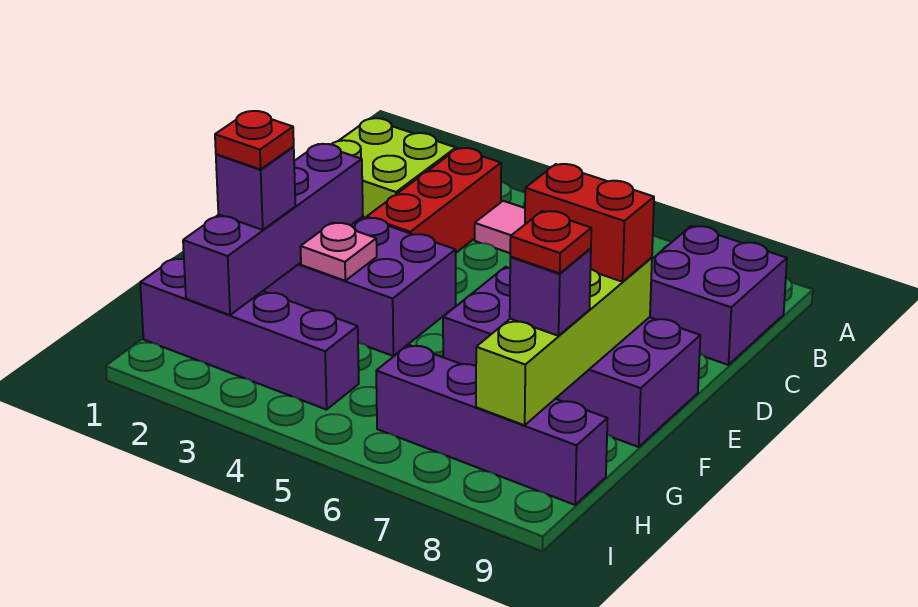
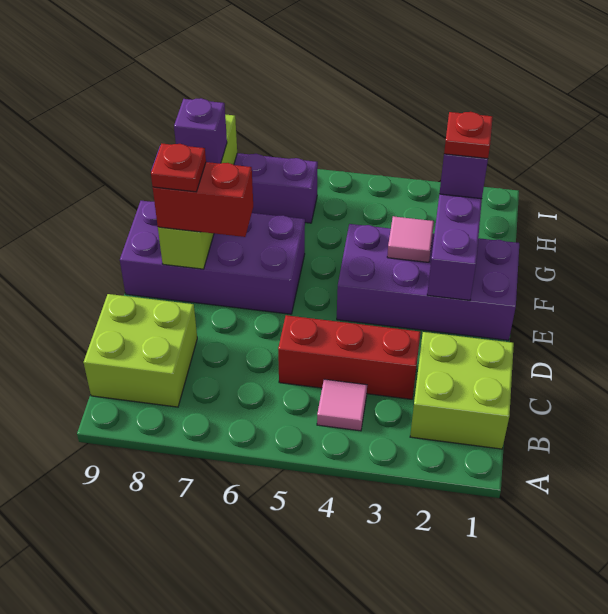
red 1x3 brick [367,148,501,253] -> red 1x3 brick turned to [278,315,420,399]
purple 2x2 brick [650,226,787,365] -> lime 2x2 brick [84,294,197,407]
pink 1x1 plate [301,223,377,281] -> pink 1x1 tile [387,216,434,262]
red 1x1 plate [510,211,591,273] -> red 1x1 plate moved to [151,144,206,192]
purple 1x4 brick [140,259,359,410] -> none

